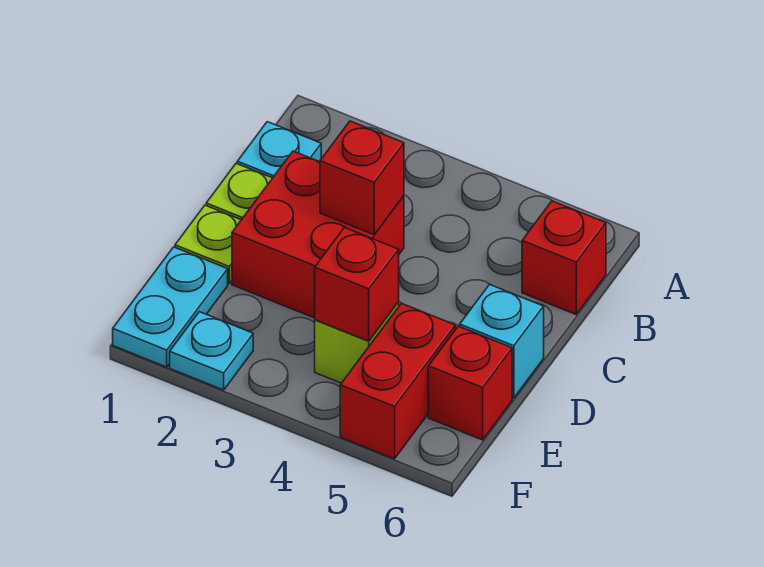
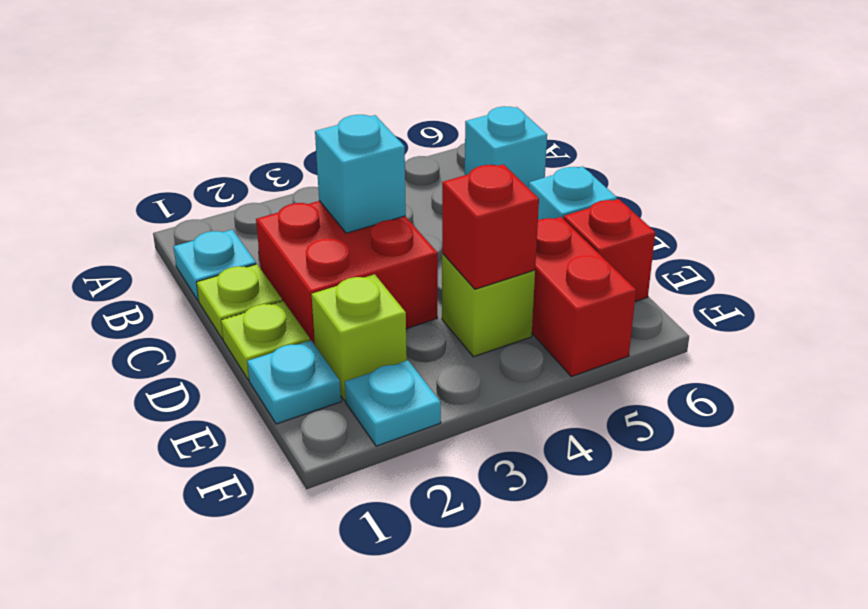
red 1x1 brick [522,201,606,314] -> cyan 1x1 brick [465,106,547,188]
red 1x1 brick [320,121,404,235] -> cyan 1x1 brick [315,115,406,233]
cyan 1x2 plate [113,247,228,367] -> cyan 1x1 plate [247,341,341,424]
none -> lime 1x1 brick [312,274,407,401]

